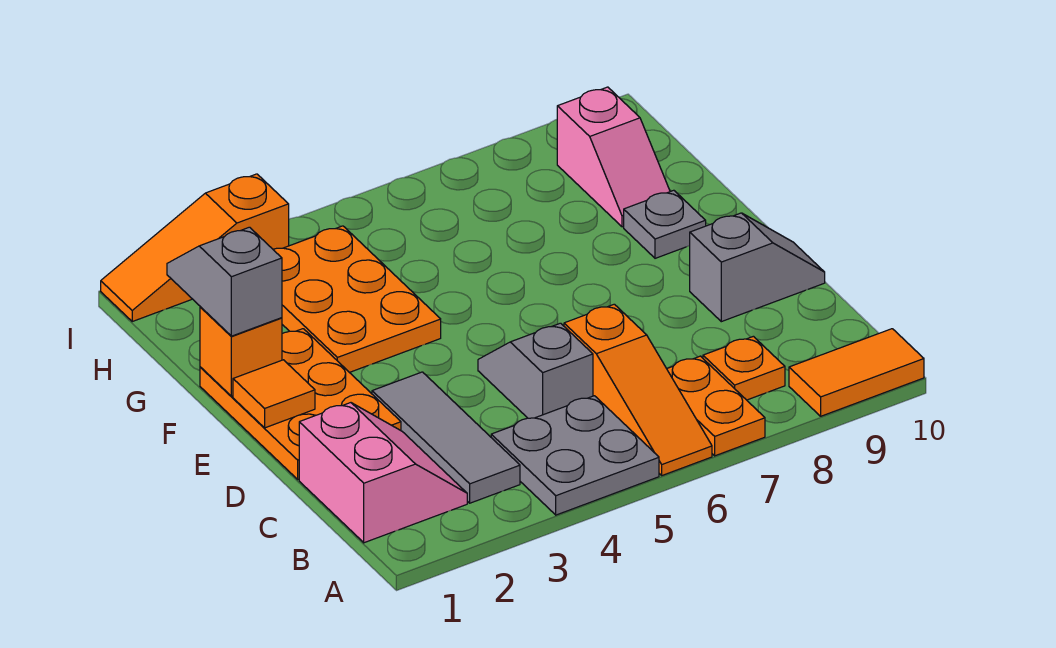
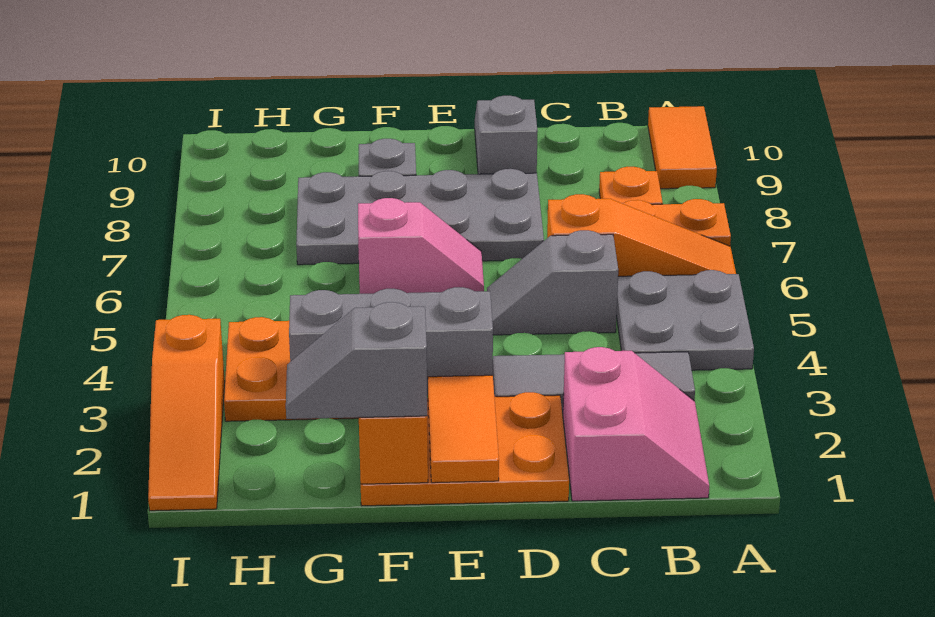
pink 2x2 slope [299,403,467,543] -> pink 2x2 slope turned to [563,347,709,501]
none -> grey 2x4 plate [296,169,544,265]
orange 1x1 tile [233,360,315,428] -> orange 1x2 tile [428,375,499,483]
none -> grey 1x3 brick [289,287,493,396]
pink 1x2 slope [557,87,670,227] -> pink 1x2 slope moved to [358,198,484,294]

